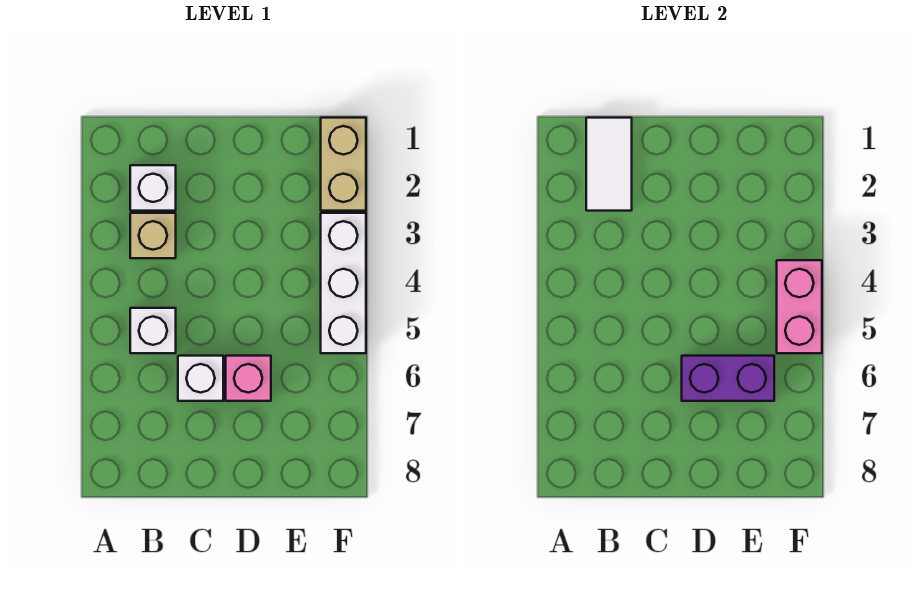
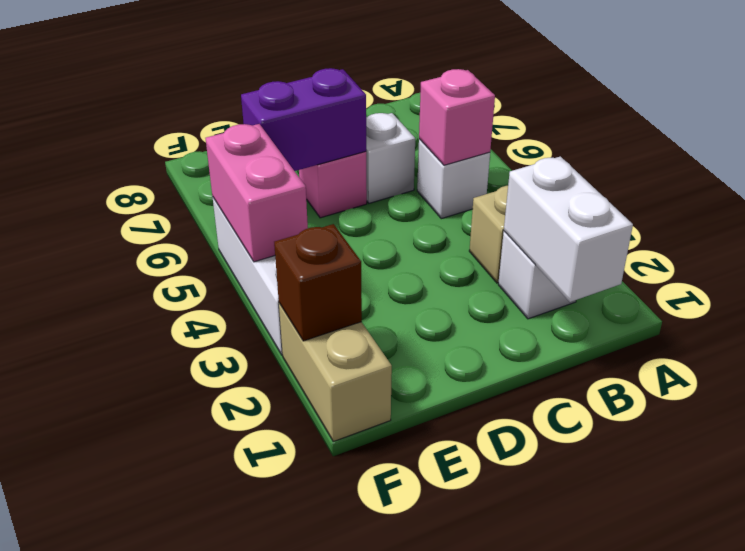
white 1x2 tile [586,118,632,211] -> white 1x2 brick [504,156,633,302]
none -> pink 1x1 brick [419,69,495,165]
none -> brown 1x1 brick [274,224,362,341]

